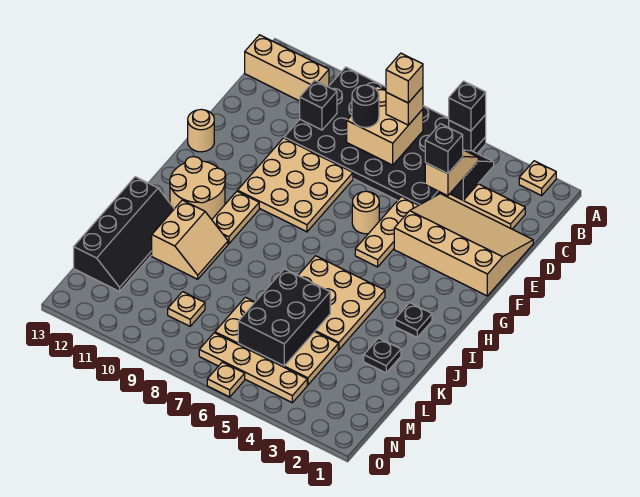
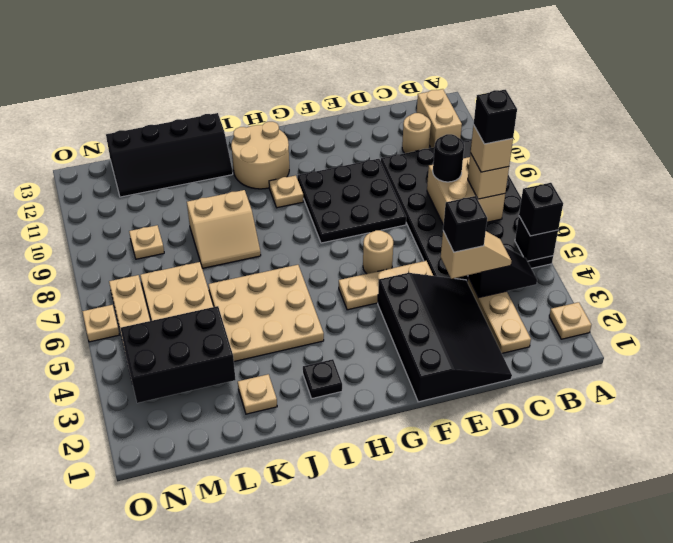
tan 1x3 brick [245,35,329,101] -> tan 1x2 brick [417,89,462,148]
black 1x1 brick [300,80,337,130] -> black 1x1 brick moved to [474,90,517,144]
tan 3x4 slope [394,194,533,296] -> black 3x4 slope [378,273,512,402]
tan 3x3 plate [238,138,353,232] -> black 3x3 plate [297,159,406,243]
tan 1x1 round brick [188,109,214,152] -> tan 1x1 round brick moved to [402,113,431,153]
tan 1x2 plate [212,191,259,244] -> tan 1x1 plate [269,175,304,208]
tan 2x2 slope [152,200,228,279] -> tan 2x2 slope moved to [187,190,261,268]
black 1x1 plate [364,338,401,373] -> tan 1x1 plate [238,374,277,414]
black 2x3 brick [238,269,330,366] -> black 2x3 brick moved to [121,306,236,403]

